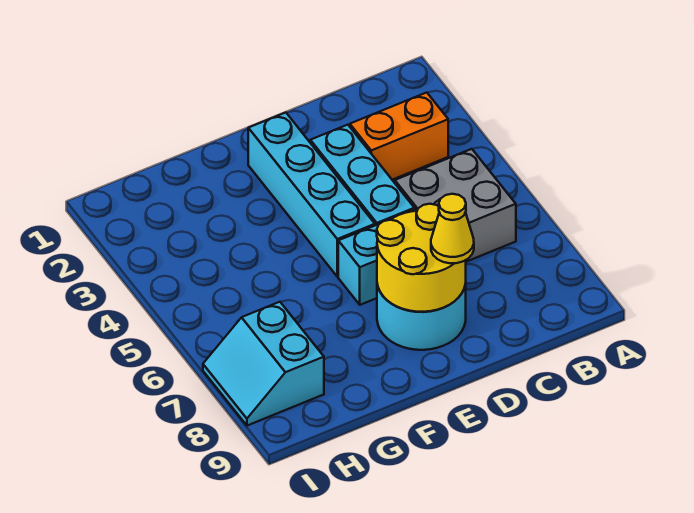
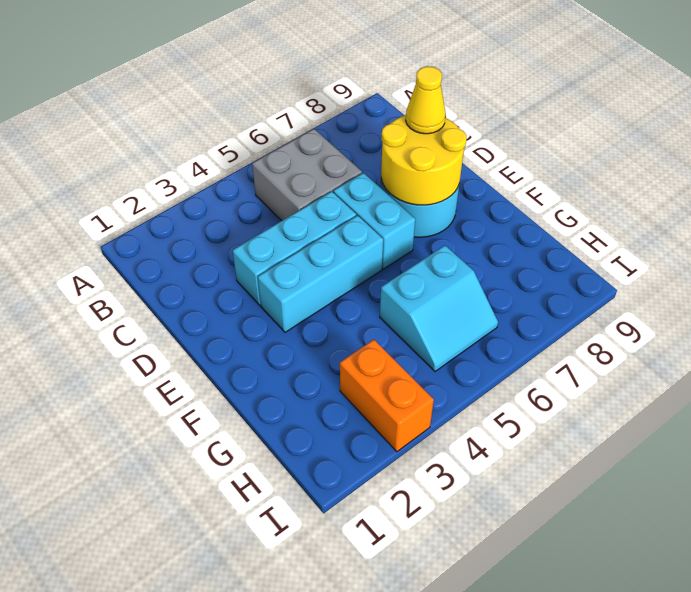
orange 1x2 brick [350,93,448,180] -> orange 1x2 brick moved to [340,339,434,452]
cyan 1x4 brick [248,113,375,277] -> cyan 1x3 brick [258,215,383,332]
cyan 2x2 slope [203,302,324,426] -> cyan 2x2 slope moved to [380,245,498,372]

